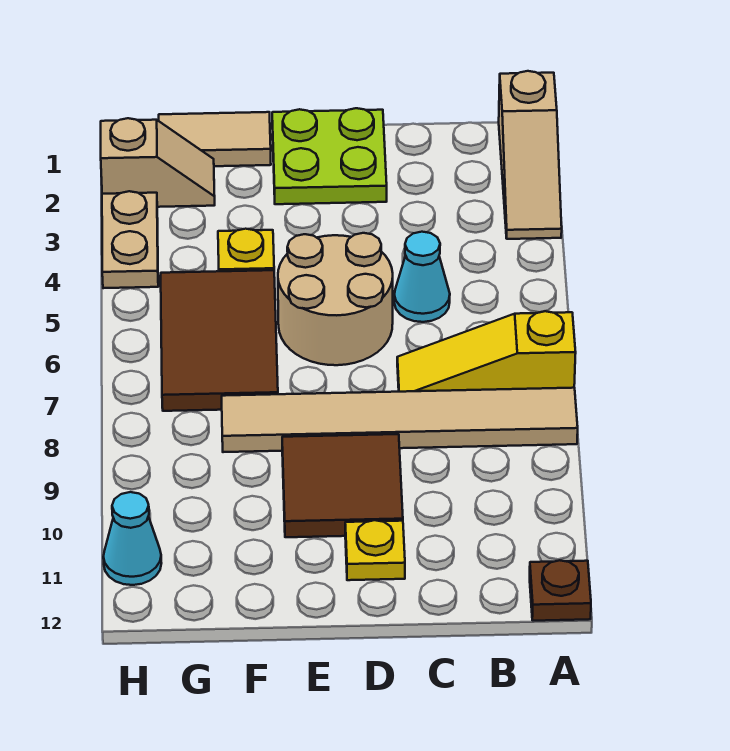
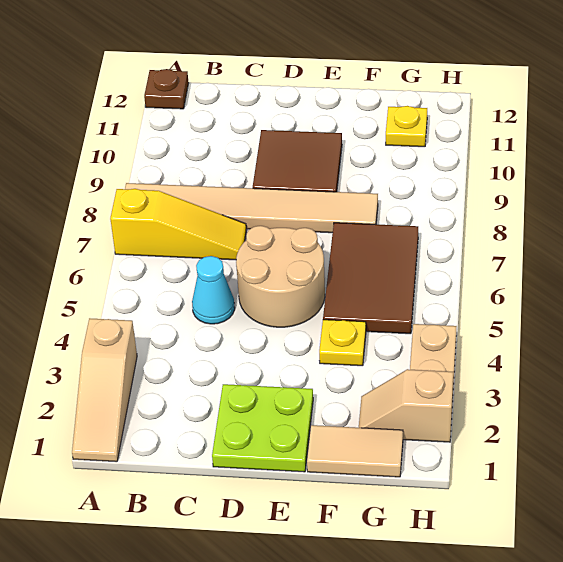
tan 1x3 slope [499,71,562,239] -> tan 1x3 slope turned to [72,318,137,462]
yellow 1x1 plate [345,520,405,580] -> yellow 1x1 plate moved to [386,106,427,147]
cyan 1x1 cone [103,492,161,585] -> none

